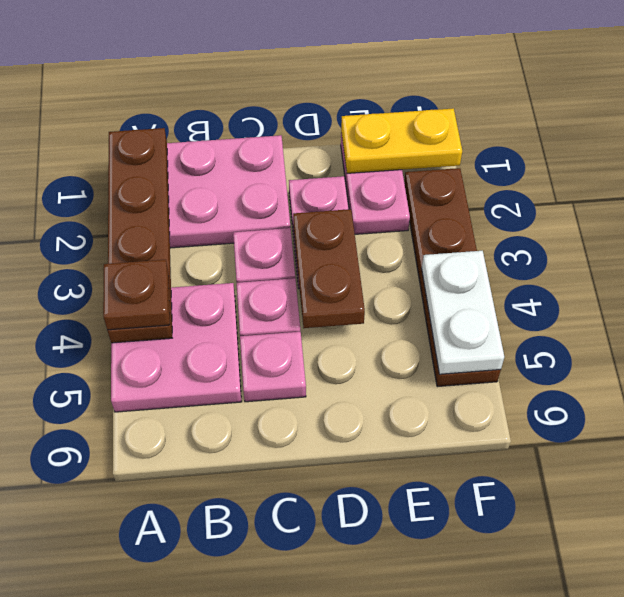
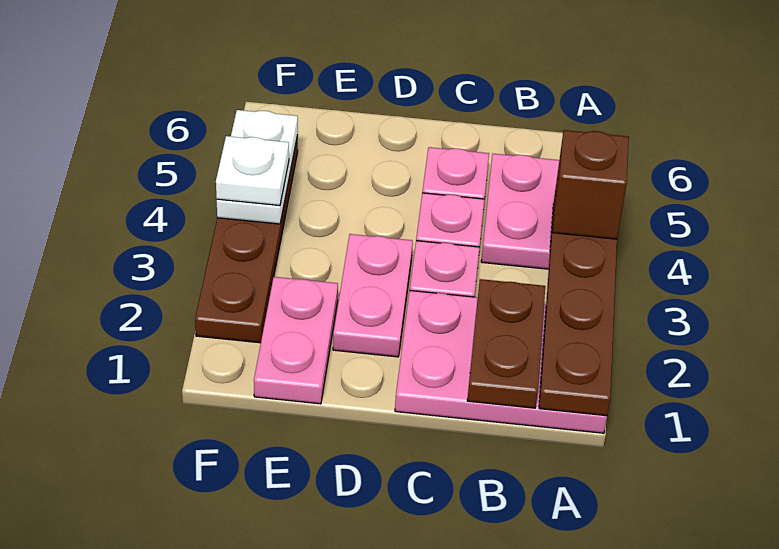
brown 1x1 plate [103,260,170,330] -> brown 1x1 brick [553,130,629,239]
brown 1x2 plate [293,209,365,328] -> brown 1x2 plate moved to [467,279,545,408]
yellow 1x2 plate [341,108,462,173] -> none
none -> white 1x1 plate [216,136,289,206]

